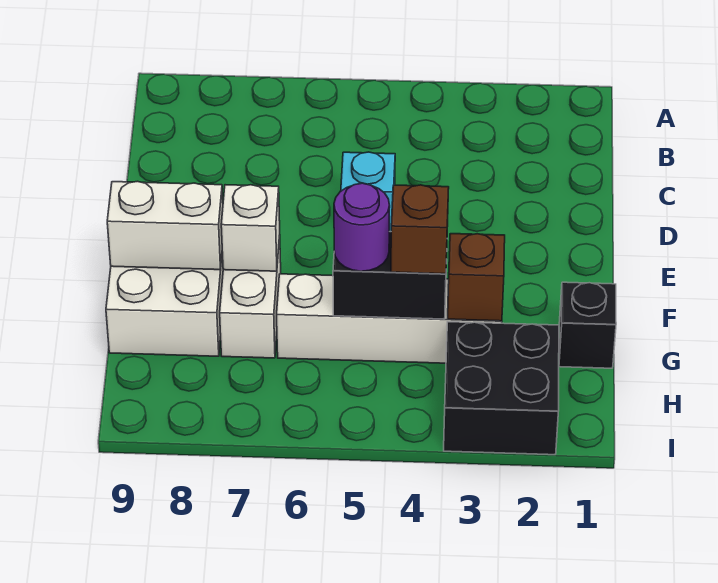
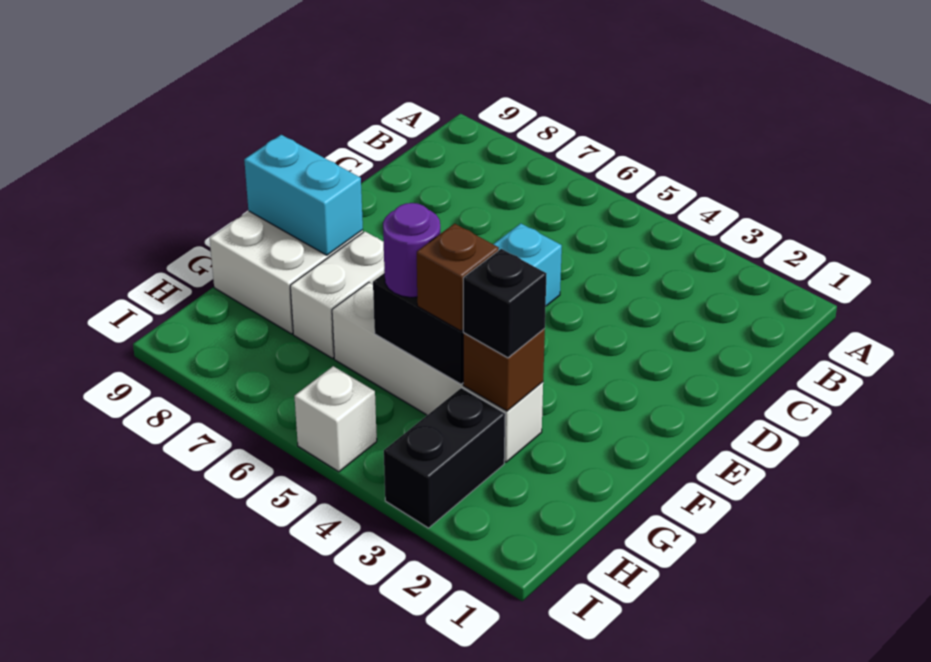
white 1x1 brick [221,185,280,271] -> white 1x1 brick moved to [294,366,377,472]
white 1x2 brick [107,181,223,270] -> cyan 1x2 brick [244,135,363,255]
black 1x1 brick [559,282,616,368] -> black 1x1 brick moved to [463,249,546,358]
black 2x2 brick [444,322,559,455] -> black 1x2 brick [384,388,505,528]

